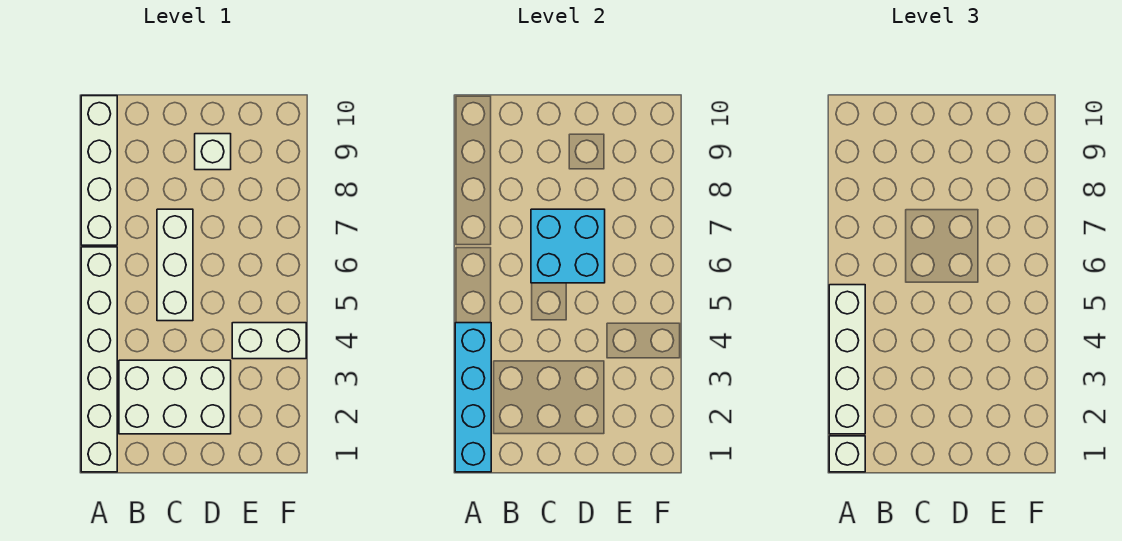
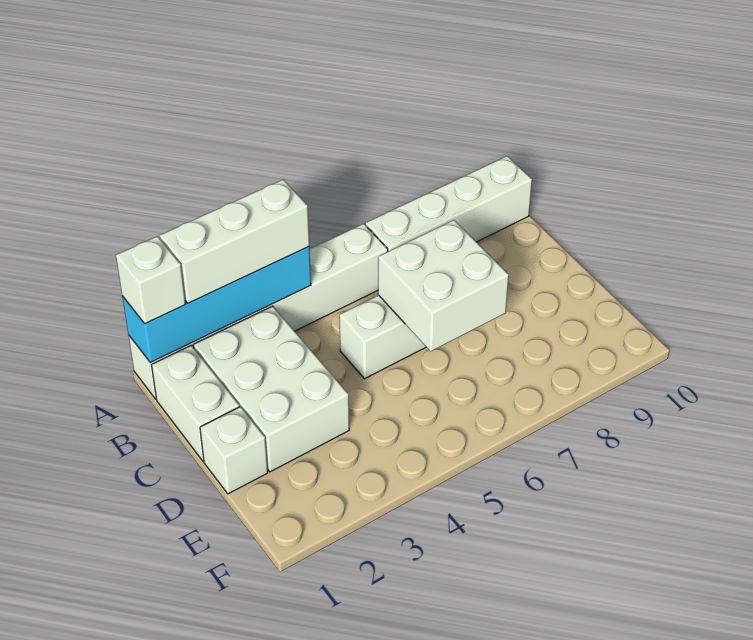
white 1x4 brick [829,285,865,434] -> white 1x3 brick [160,180,309,303]
cyan 2x2 brick [531,209,605,283] -> white 2x2 brick [378,220,509,351]
white 1x1 brick [195,134,231,170] -> white 1x1 brick moved to [200,407,268,494]
white 1x2 brick [232,323,306,359] -> white 1x2 brick moved to [152,345,239,461]

